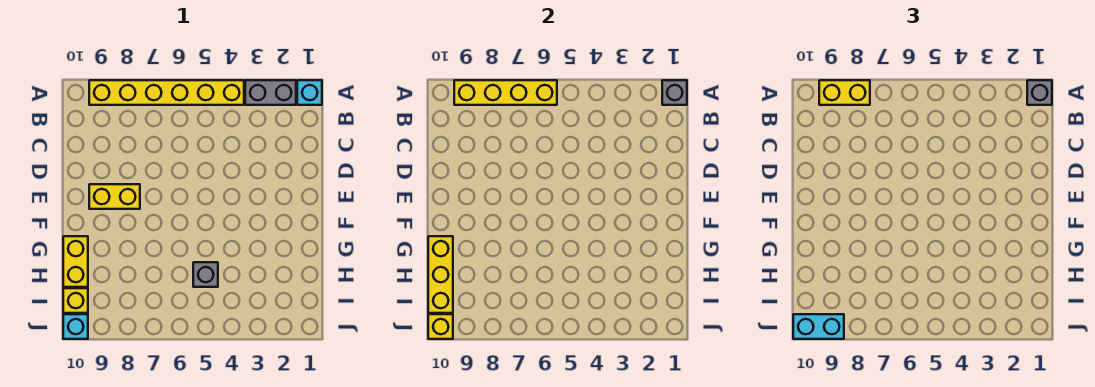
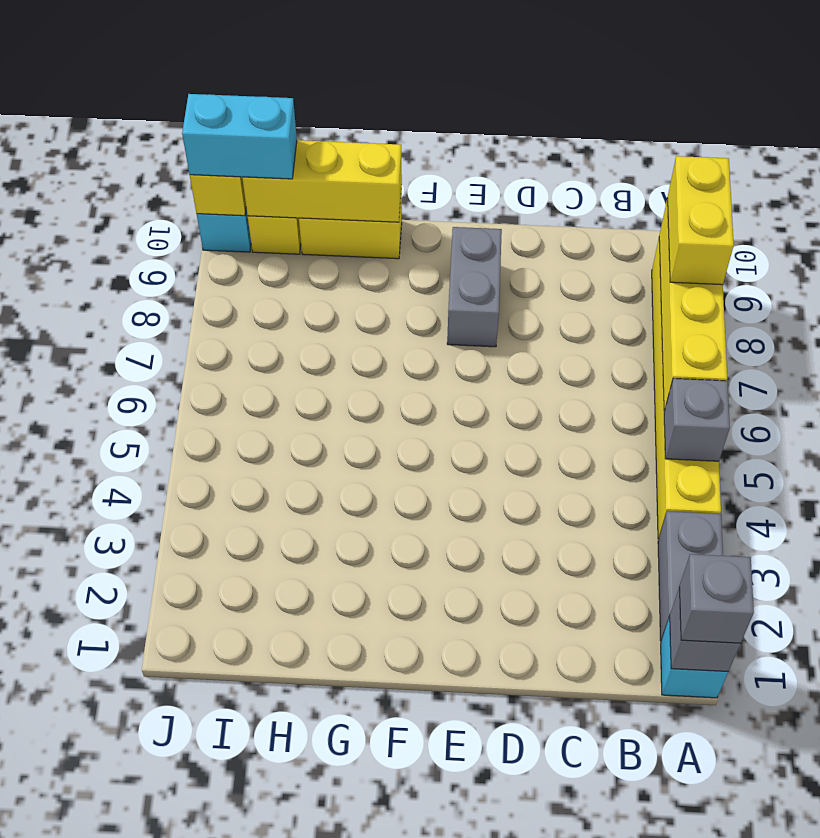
yellow 1x2 brick [89,184,140,209] -> grey 1x2 brick [447,227,502,347]
grey 1x1 brick [193,262,218,287] -> grey 1x1 brick moved to [664,378,730,461]
cyan 1x2 brick [793,314,844,339] -> cyan 1x2 brick turned to [182,94,297,179]

